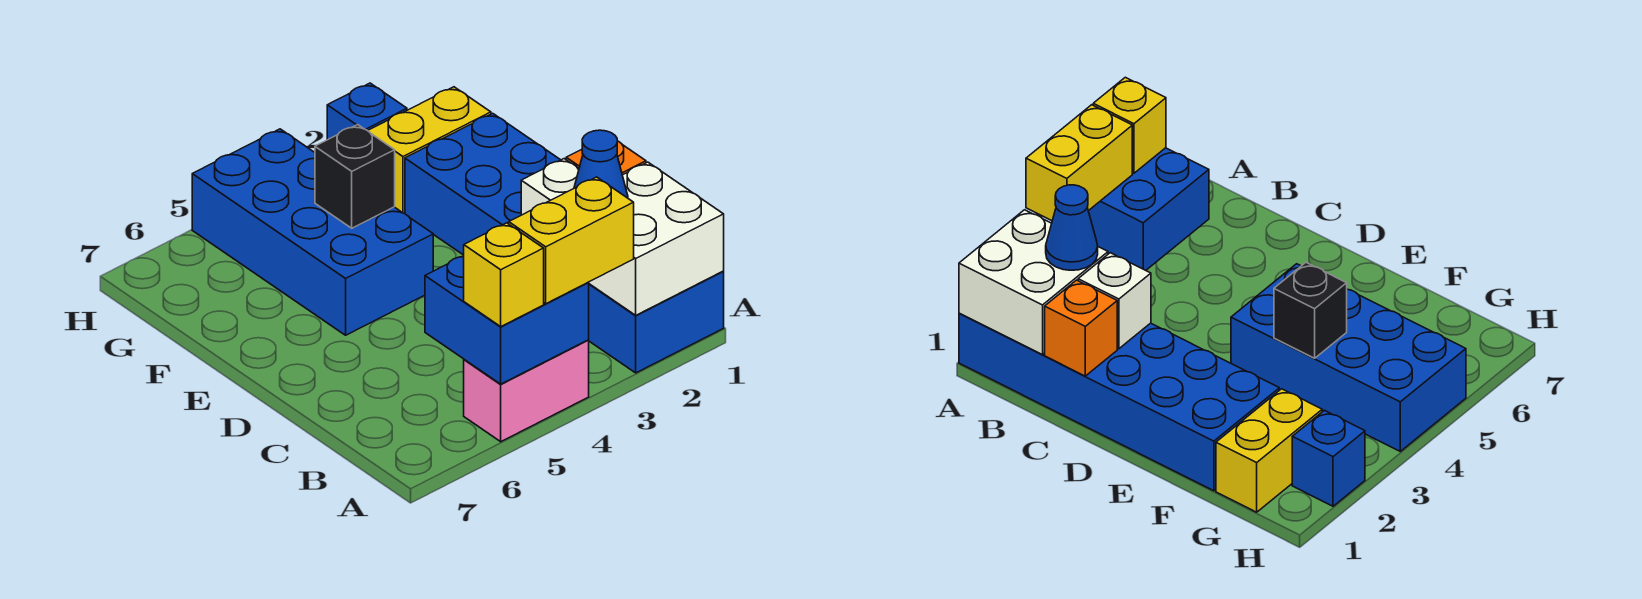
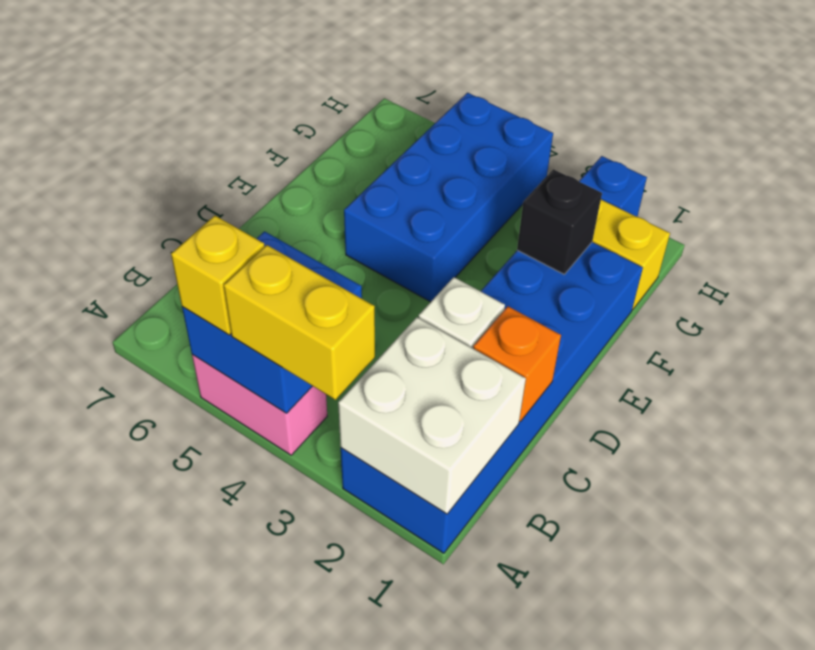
blue 1x1 cone [574,130,628,198] -> none
black 1x1 brick [315,125,395,228] -> black 1x1 brick moved to [517,169,602,274]

